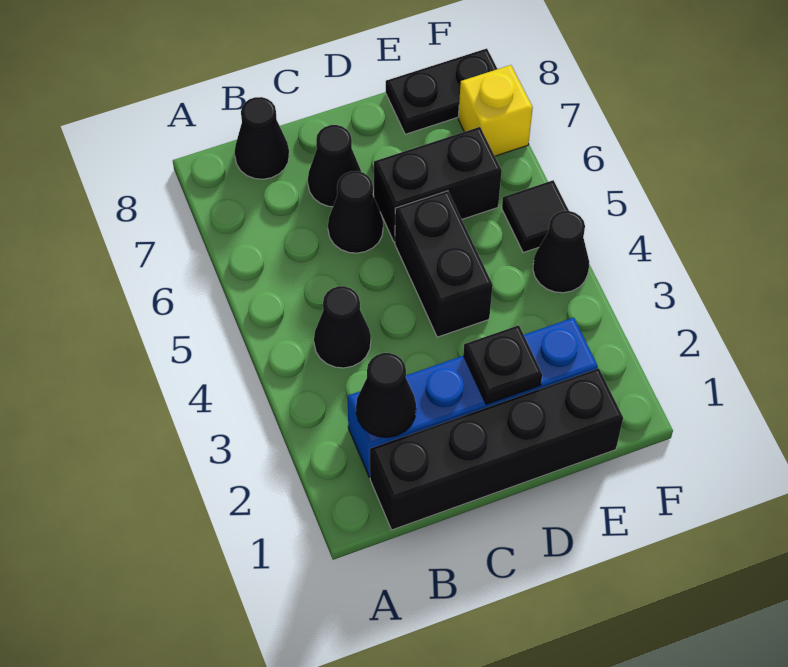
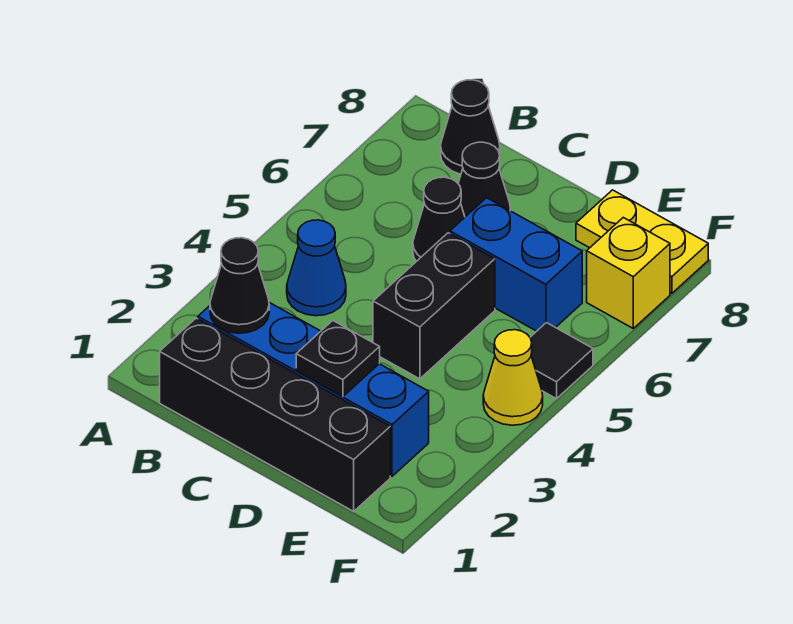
black 1x1 cone [314,286,371,368] -> blue 1x1 cone [287,220,346,316]
black 1x2 brick [374,127,502,242] -> blue 1x2 brick [450,198,582,331]
black 1x2 plate [386,49,497,134] -> yellow 1x2 plate [576,190,708,293]
black 1x1 cone [533,211,589,293] -> yellow 1x1 cone [483,330,543,425]

